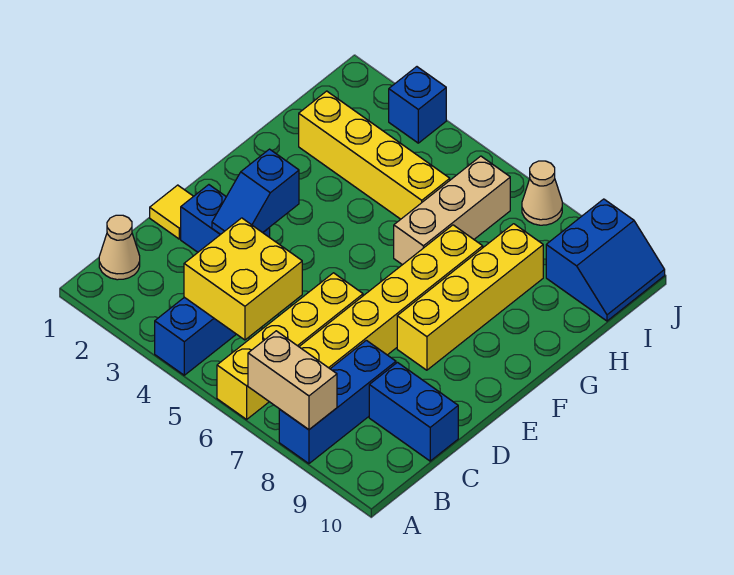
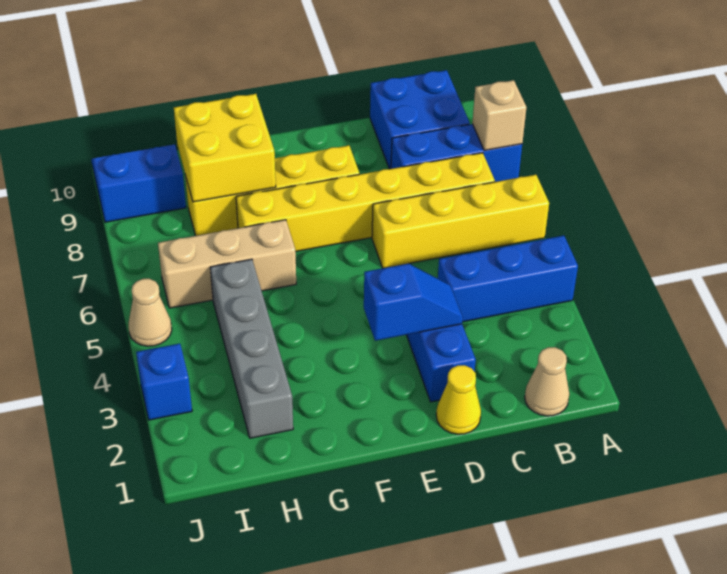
tan 1x2 brick [248,331,337,430] -> tan 1x1 brick [472,80,526,150]
yellow 2x2 brick [184,218,302,340] -> yellow 2x2 brick moved to [174,94,276,202]
blue 1x2 brick [369,363,458,461] -> blue 2x2 brick [370,70,470,169]
yellow 1x1 tile [150,185,193,239] -> yellow 1x1 cone [436,365,481,434]
yellow 1x4 brick [299,91,450,219] -> grey 1x4 brick [210,259,293,438]
tan 1x1 cone [522,161,562,225] -> tan 1x1 cone moved to [129,279,172,346]

